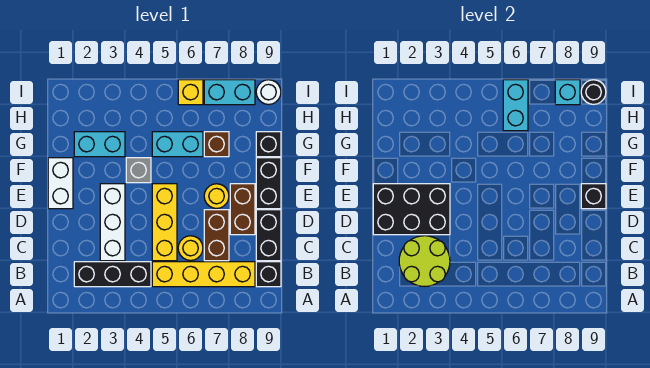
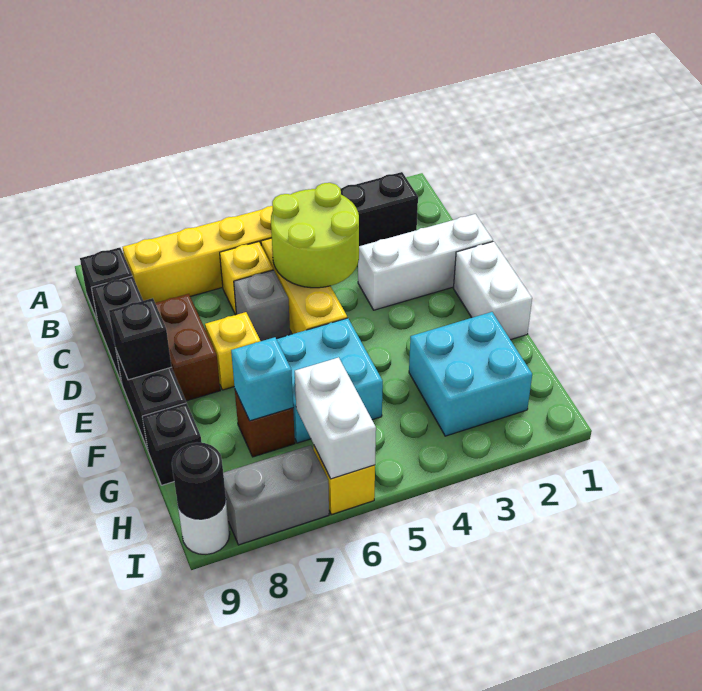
lime 2x2 round brick [399,236,450,286] -> lime 2x2 round brick moved to [271,183,359,288]
white 1x3 brick [100,184,125,261] -> white 1x3 brick turned to [358,214,493,310]
yellow 1x1 round brick [178,236,203,260] -> yellow 1x1 brick [220,242,273,315]
brown 1x2 brick [204,210,229,261] -> none
black 2x3 brick [373,184,450,235] -> none
yellow 1x1 round brick [204,184,229,208] -> yellow 1x1 brick [205,312,260,390]
grey 1x1 brick [126,158,151,183] -> grey 1x1 brick moved to [234,270,290,341]
cyan 1x2 brick [74,132,125,157] -> cyan 2x2 brick [409,312,532,436]
cyan 1x2 brick [152,132,203,157] -> cyan 2x2 brick [277,318,383,443]
cyan 1x2 brick [503,80,528,131] -> white 1x2 brick [295,357,376,479]
cyan 1x2 brick [204,80,255,105] -> grey 1x2 brick [223,445,329,545]
cyan 1x1 brick [555,80,580,105] -> cyan 1x1 brick moved to [231,337,293,421]

